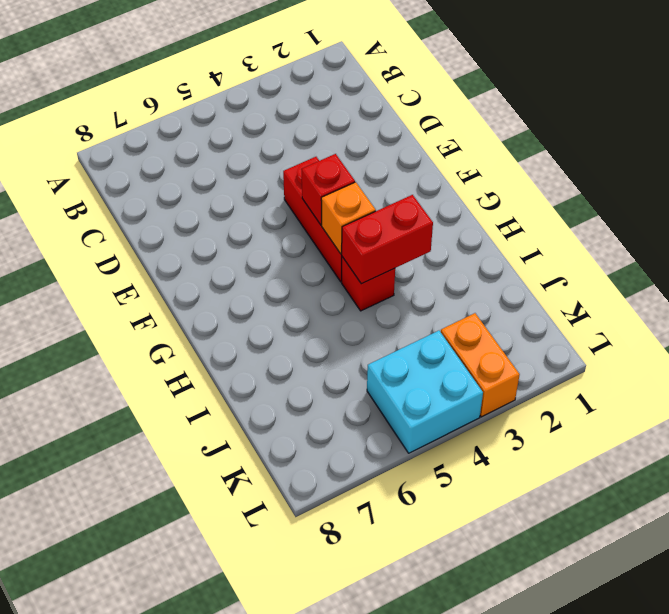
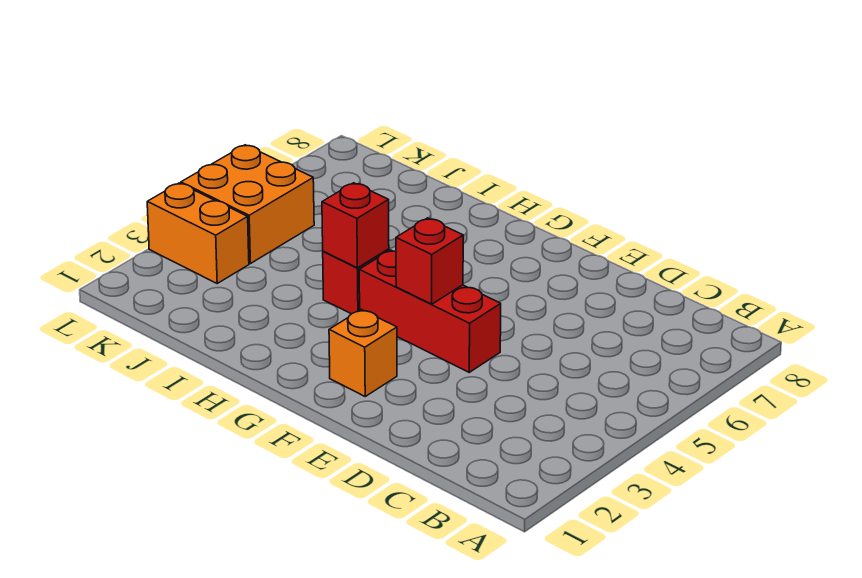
orange 1x1 brick [321,182,376,254] -> orange 1x1 brick moved to [329,309,397,396]
red 1x2 brick [342,195,433,284] -> red 1x1 brick [322,183,389,268]
cyan 2x2 brick [367,331,483,453] -> orange 2x2 brick [181,145,314,264]

